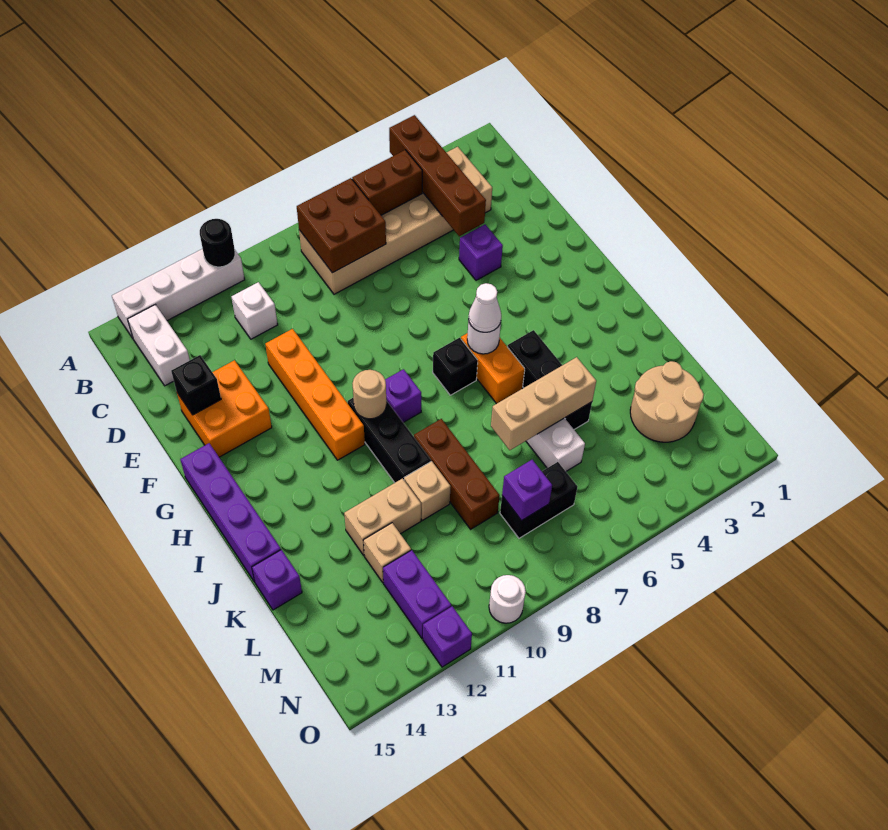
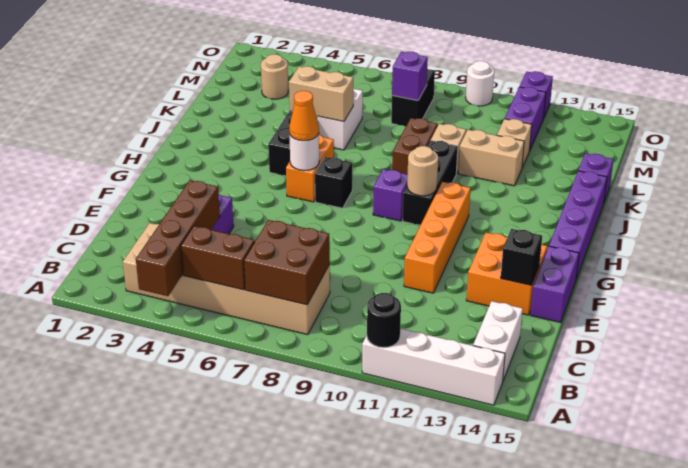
white 1x1 brick [231,282,278,339] -> none
none -> purple 1x2 brick [530,246,579,323]
white 1x1 cone [469,283,501,332] -> orange 1x1 cone [289,91,319,141]
brown 1x3 brick [414,419,500,529] -> brown 1x2 brick [392,118,438,174]
tan 1x3 brick [491,357,596,450] -> tan 1x2 brick [289,66,353,122]
tan 2x2 round brick [630,361,704,442] -> tan 1x1 round brick [261,54,288,99]
black 1x2 brick [500,462,577,538] -> black 1x2 brick turned to [391,69,435,126]

